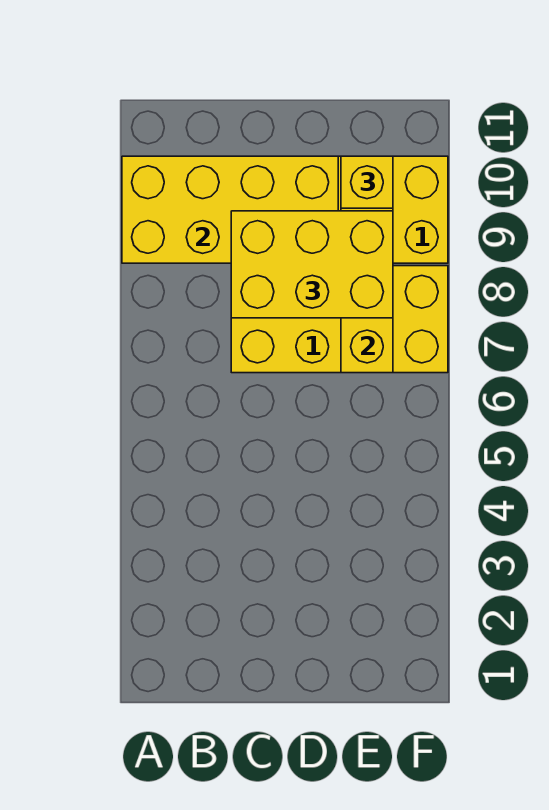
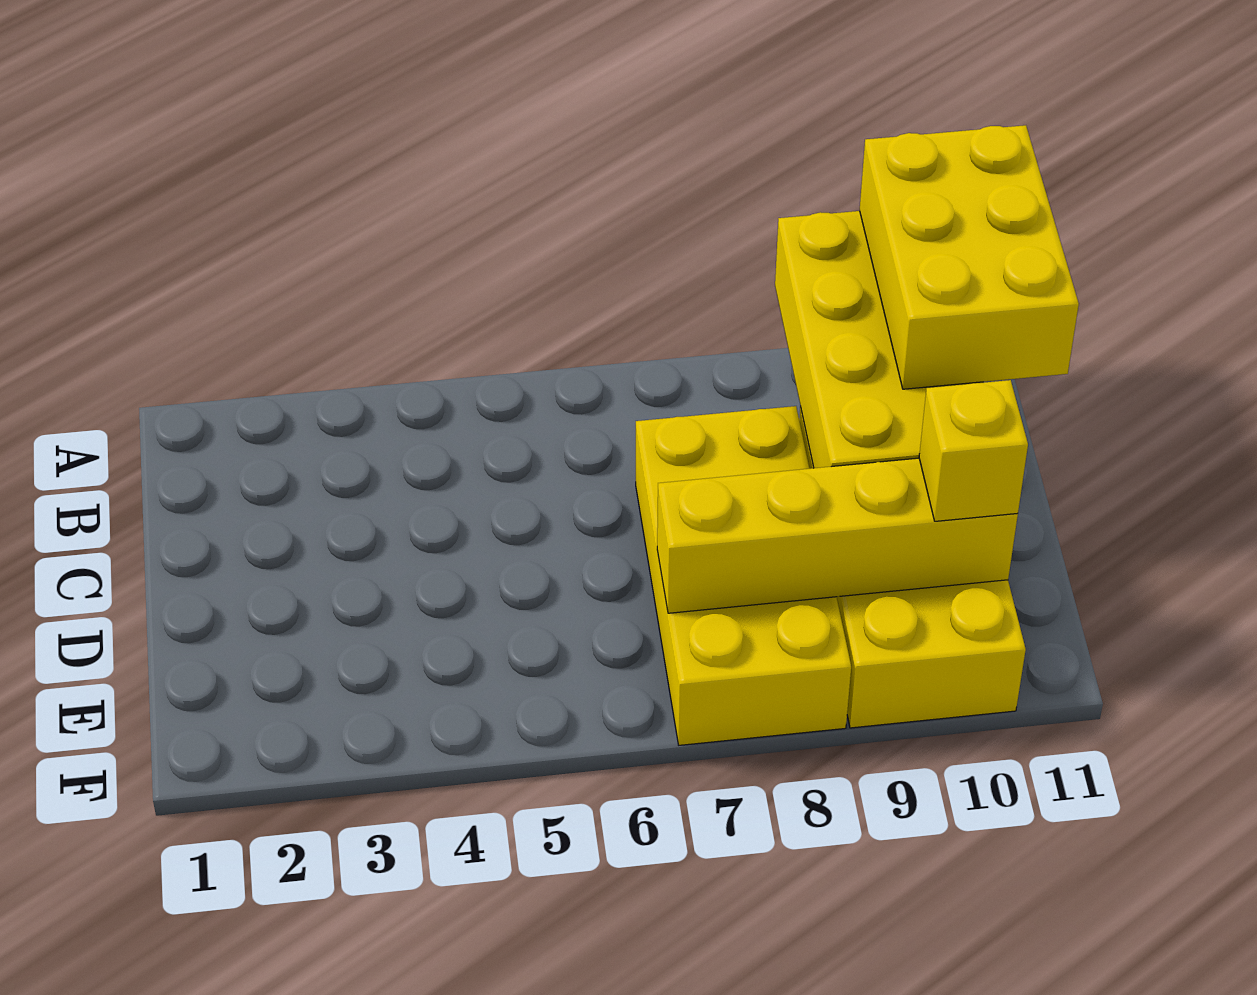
yellow 2x3 brick [231,211,393,318] -> yellow 2x3 brick moved to [860,125,1079,389]

